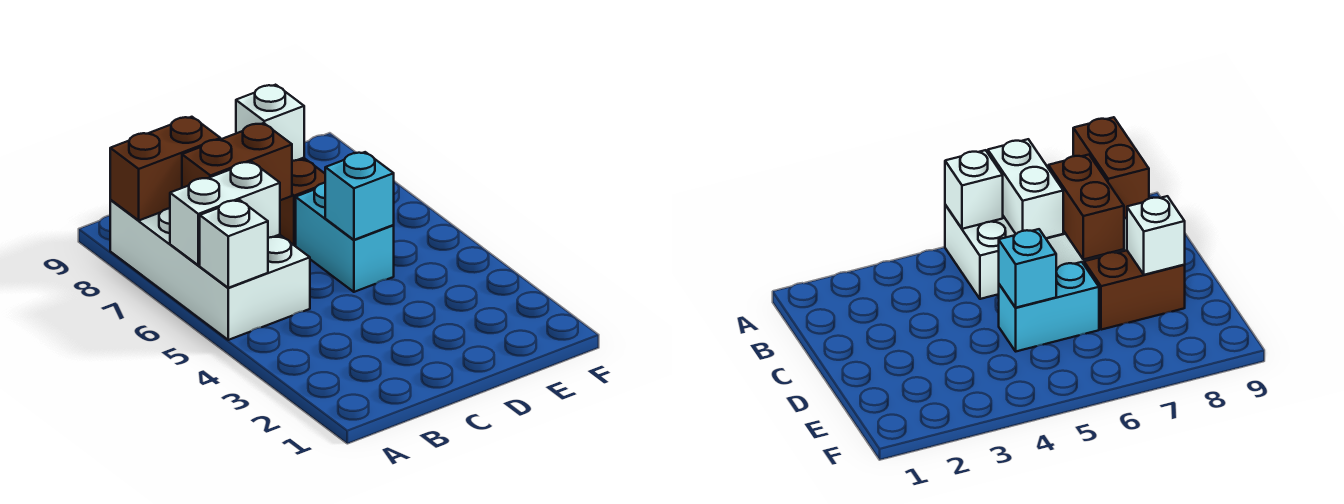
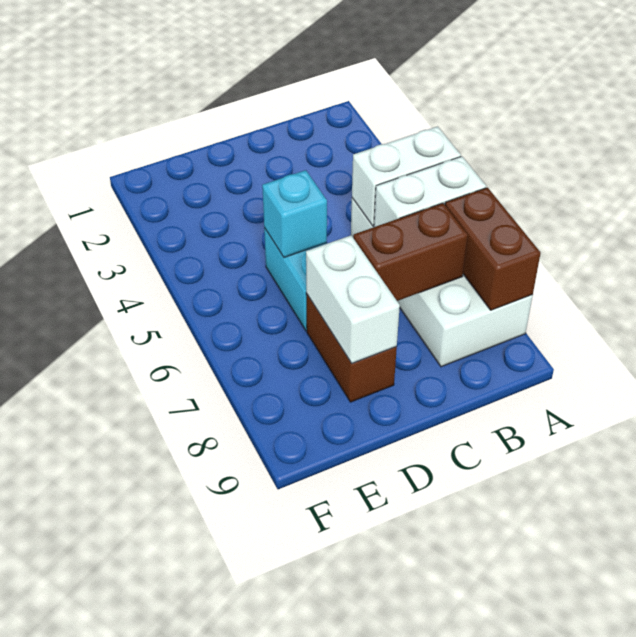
white 1x1 brick [200,200,268,288] -> white 1x2 brick [352,126,461,226]
brown 1x2 brick [110,117,220,221] -> brown 1x2 brick turned to [445,188,540,310]
white 1x1 brick [236,85,304,161] -> white 1x2 brick [306,235,400,363]

